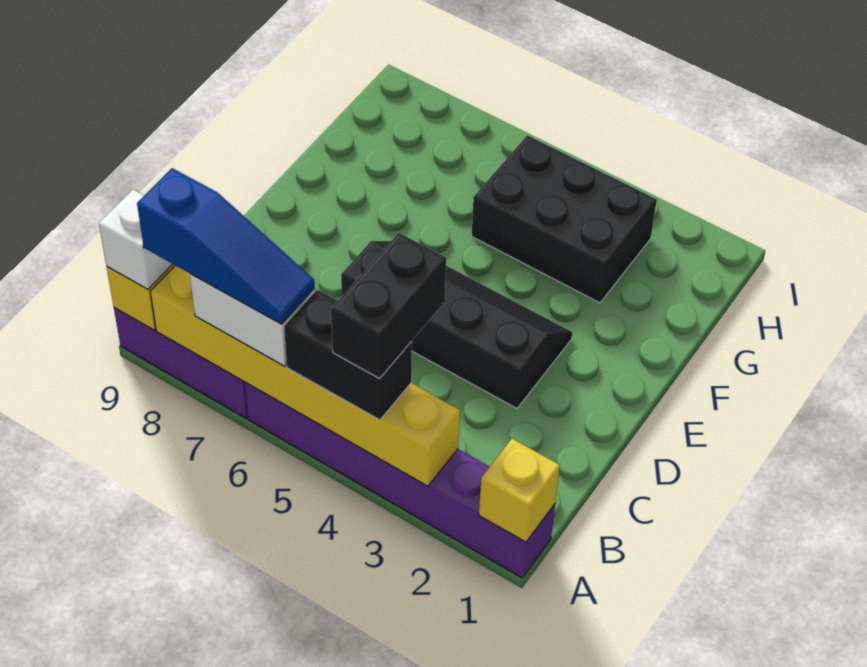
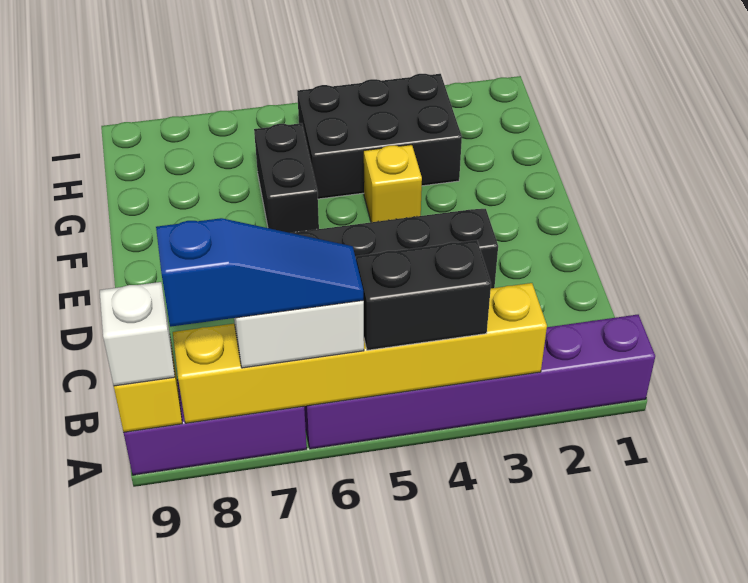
yellow 1x1 brick [479,439,560,542] -> yellow 1x1 brick moved to [364,145,422,222]
black 1x2 brick [331,233,446,378] -> black 1x2 brick moved to [254,123,319,233]

